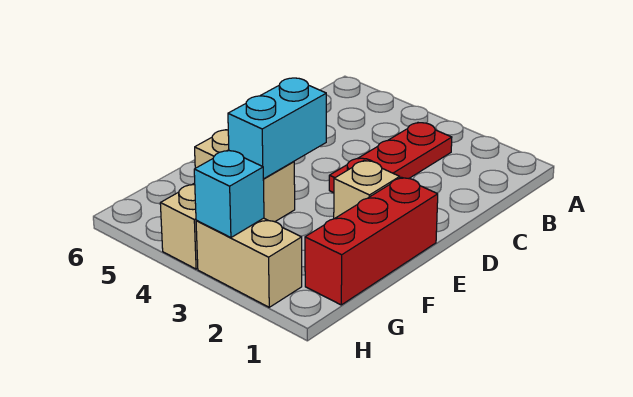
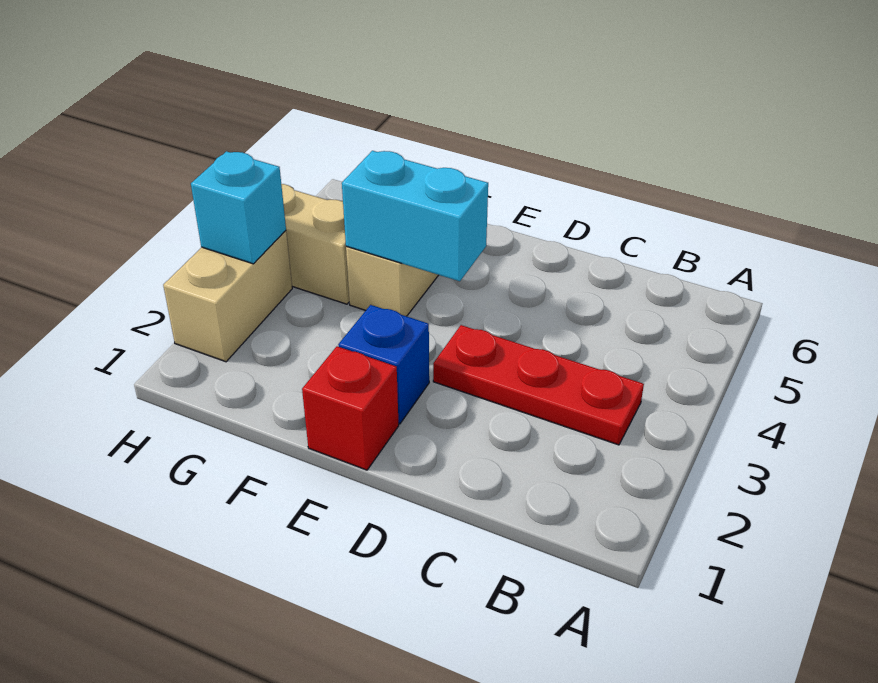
red 1x3 brick [305,177,438,305] -> red 1x1 brick [302,346,399,470]
tan 1x1 brick [334,160,400,219] -> blue 1x1 brick [338,305,429,424]

